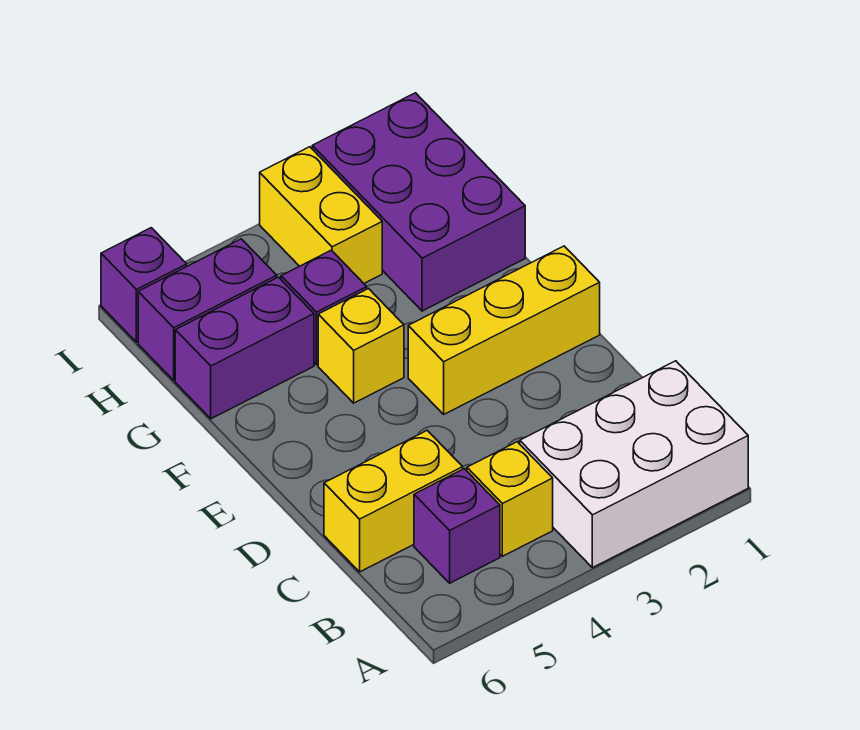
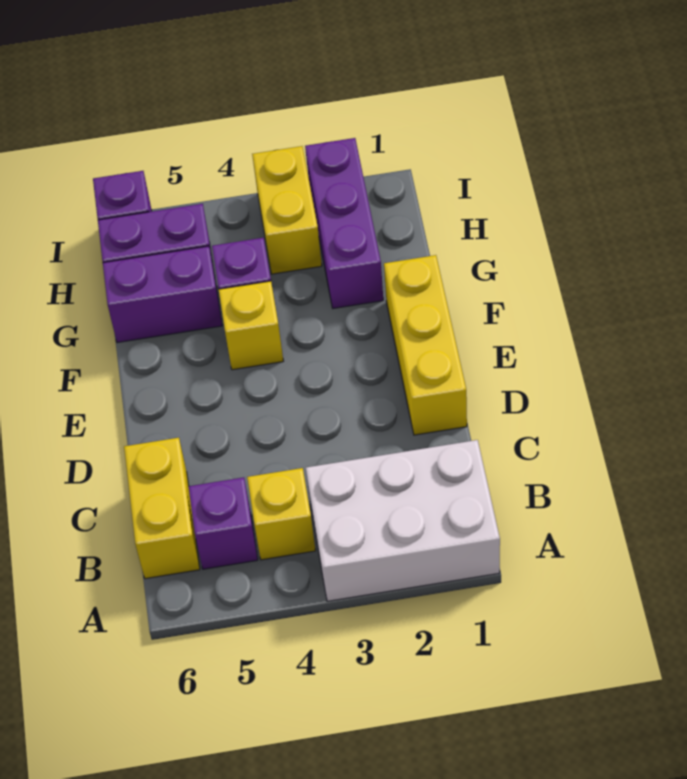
yellow 1x2 brick [324,430,463,572] -> yellow 1x2 brick turned to [124,438,200,579]
yellow 1x3 brick [408,246,600,414] -> yellow 1x3 brick turned to [384,255,467,435]
purple 2x3 brick [312,93,525,311] -> purple 1x3 brick [305,138,383,308]

